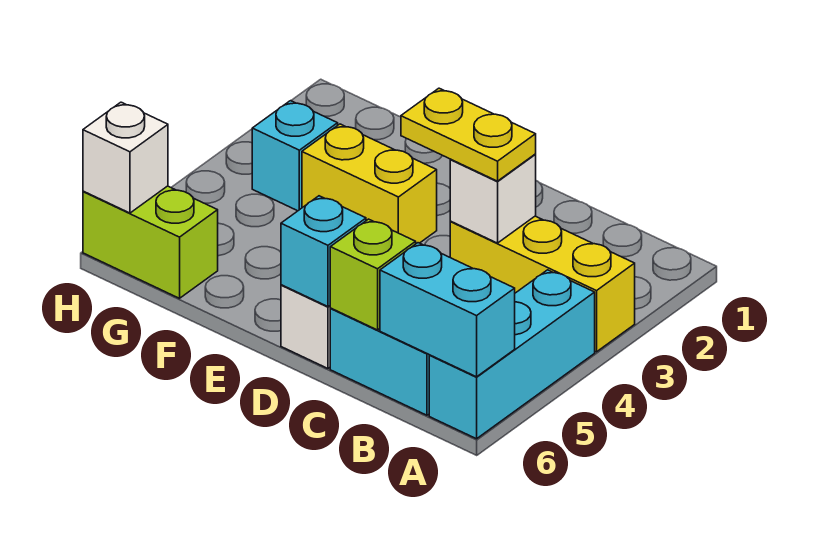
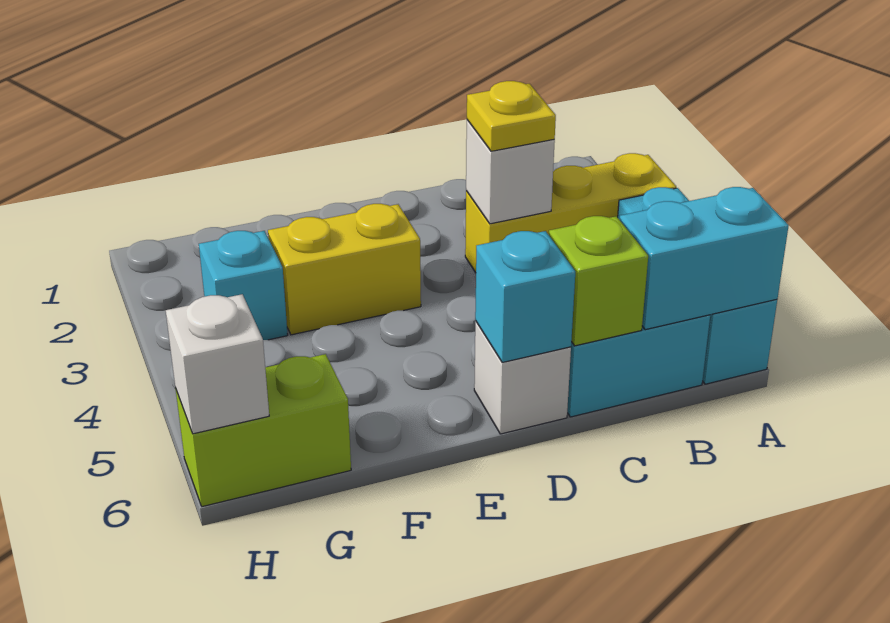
yellow 1x2 plate [401,88,536,181] -> yellow 1x1 plate [467,81,556,151]

